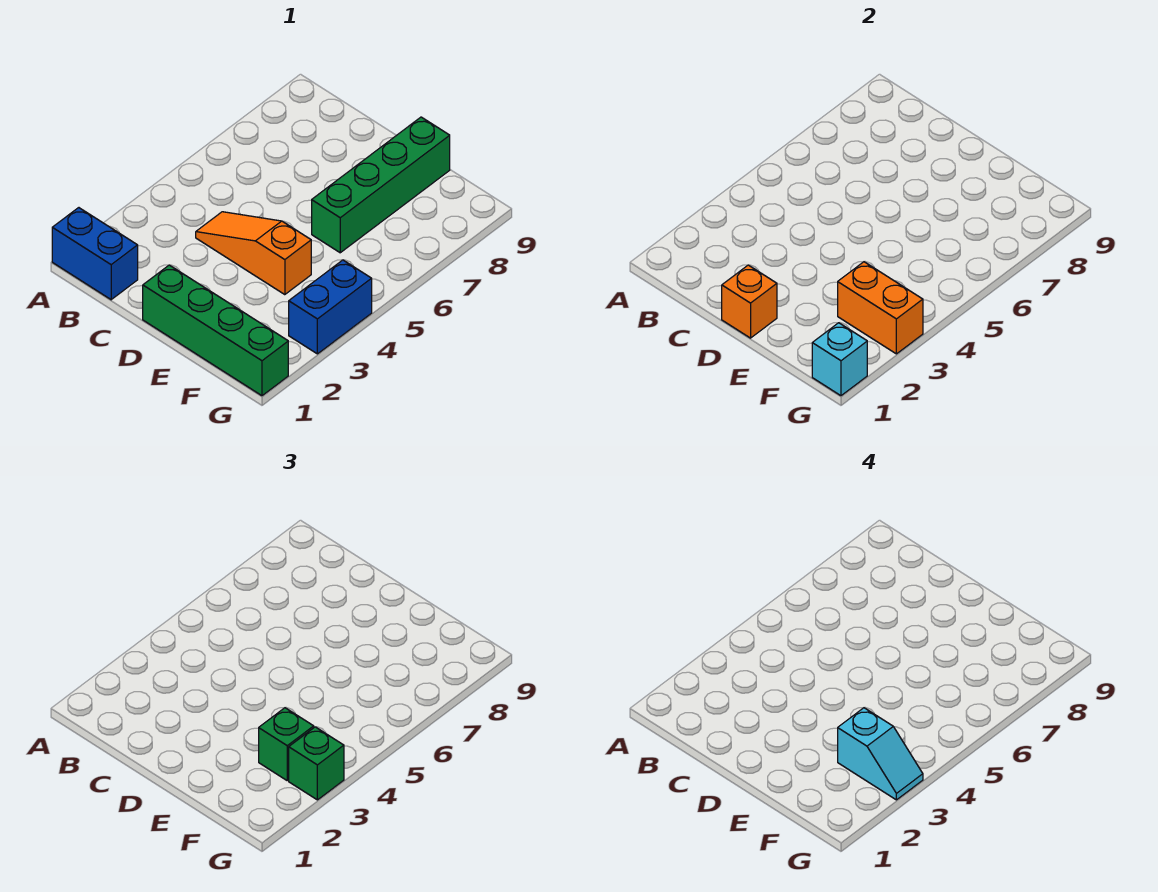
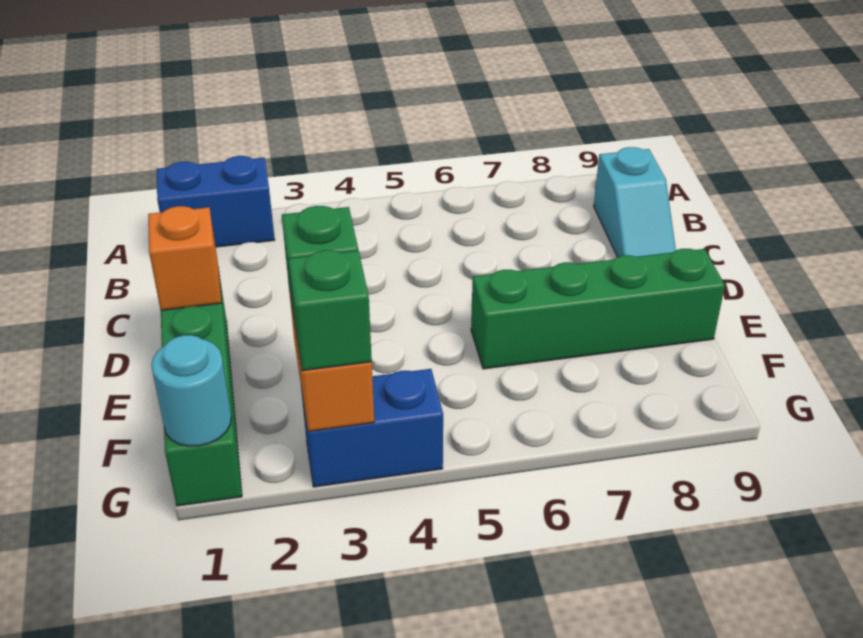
blue 1x2 brick [52,208,138,300] -> blue 1x2 brick turned to [156,156,275,247]
orange 1x3 slope [196,212,311,295] -> none
cyan 1x2 slope [838,708,923,800] -> cyan 1x2 slope moved to [594,147,676,257]
cyan 1x1 brick [812,323,867,396] -> cyan 1x1 round brick [151,335,231,446]

